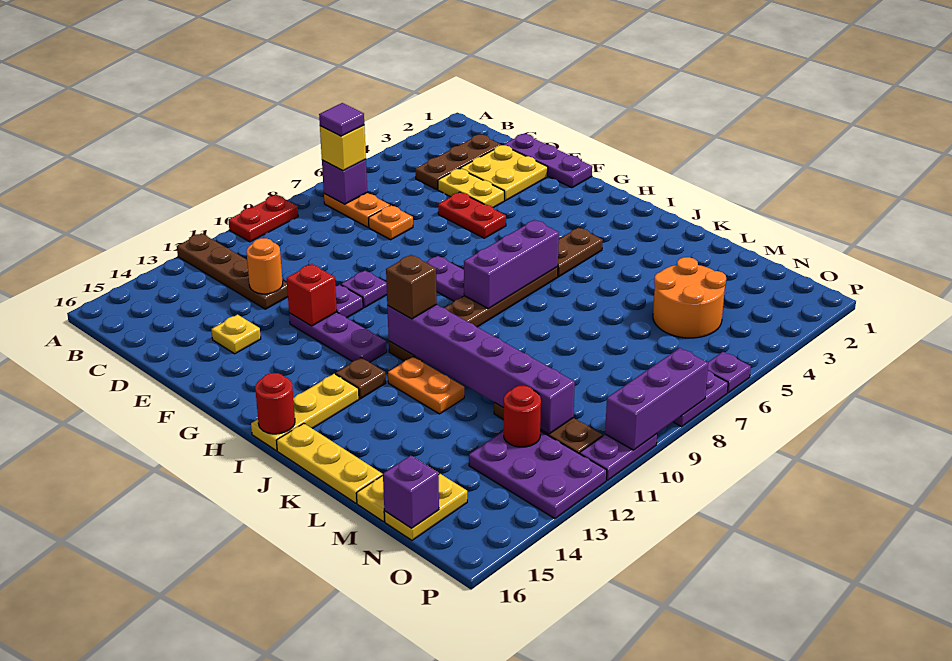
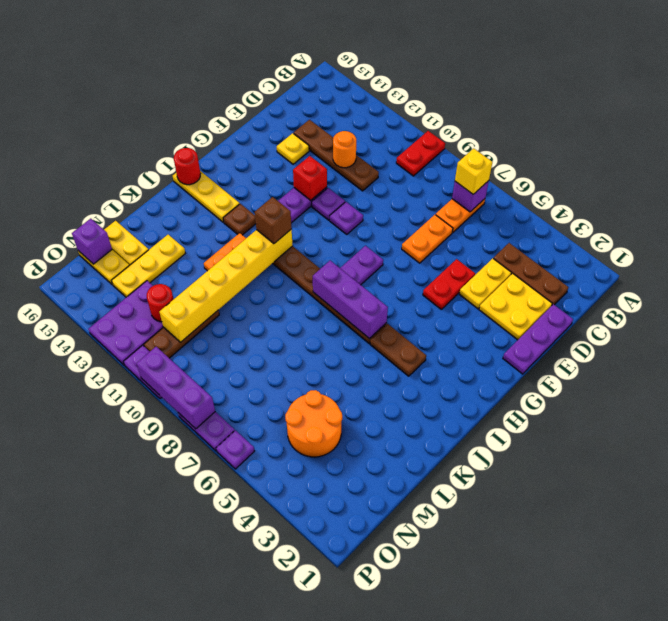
red 1x2 plate [228,195,298,242] -> red 1x2 plate turned to [396,131,445,176]
brown 1x4 plate [177,233,288,309] -> brown 1x4 plate turned to [294,120,379,191]
purple 1x1 tile [319,103,364,136] -> none
orange 1x1 plate [369,205,413,240] -> orange 1x2 plate [402,215,453,263]
purple 1x6 brick [387,305,575,434] -> yellow 1x6 brick [159,229,293,342]
yellow 1x3 plate [276,423,383,503] -> yellow 1x3 plate moved to [111,235,185,297]

